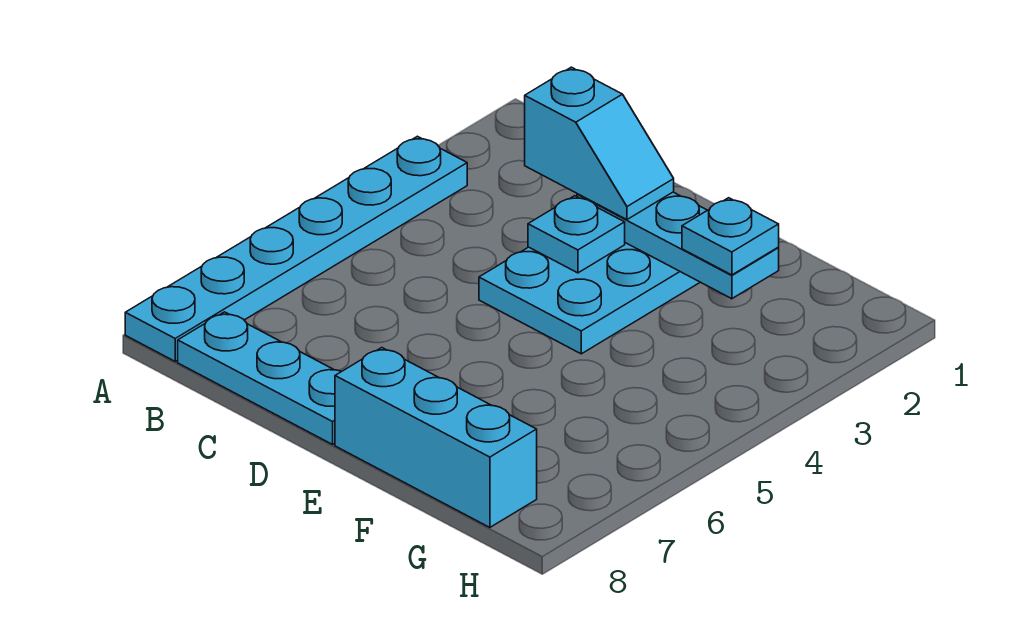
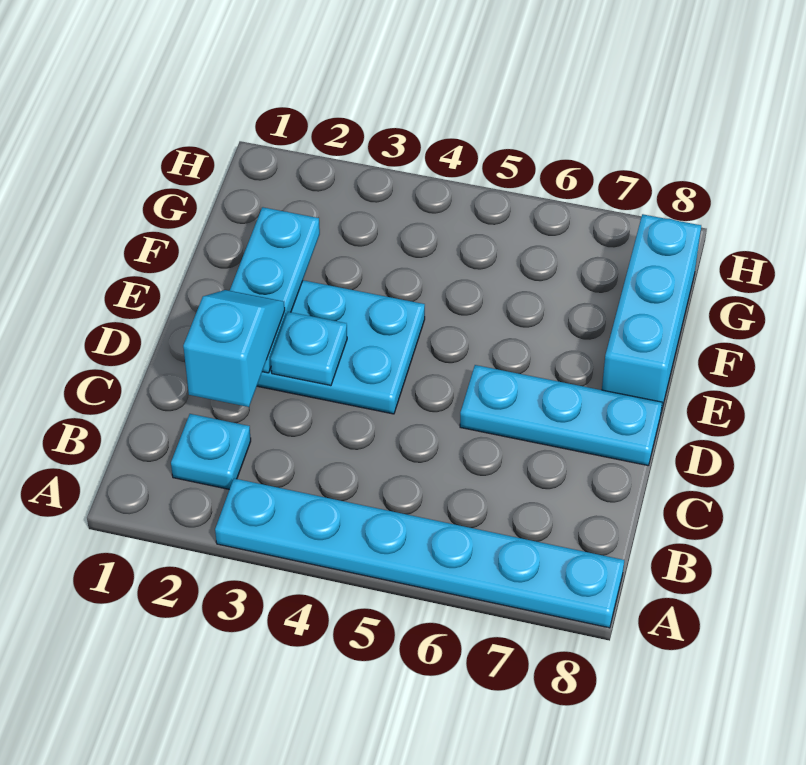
cyan 1x3 plate [178,312,342,444] -> cyan 1x3 plate turned to [460,365,662,466]
cyan 1x1 plate [682,198,779,275] -> cyan 1x1 plate moved to [171,414,251,489]

